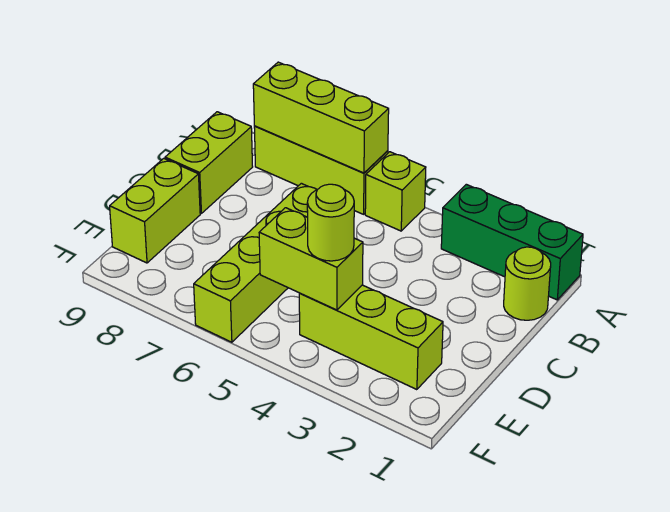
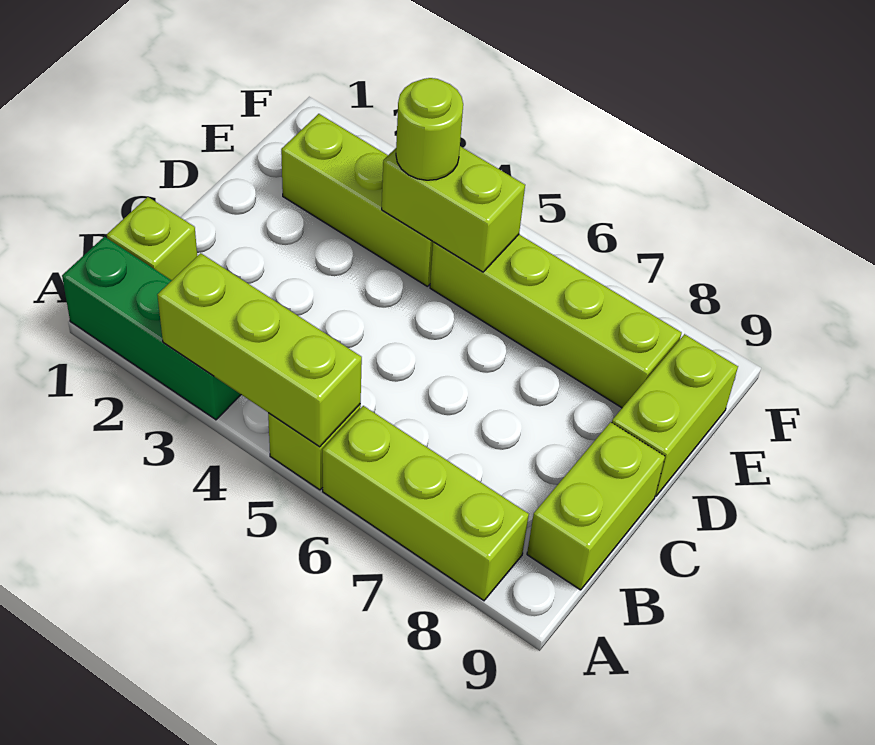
lime 1x3 brick [253,62,389,173] -> lime 1x3 brick moved to [157,253,362,447]
lime 1x1 round brick [504,247,551,320] -> lime 1x1 brick [107,197,197,280]
lime 1x4 brick [194,183,317,342] -> lime 1x4 brick turned to [430,235,682,408]

